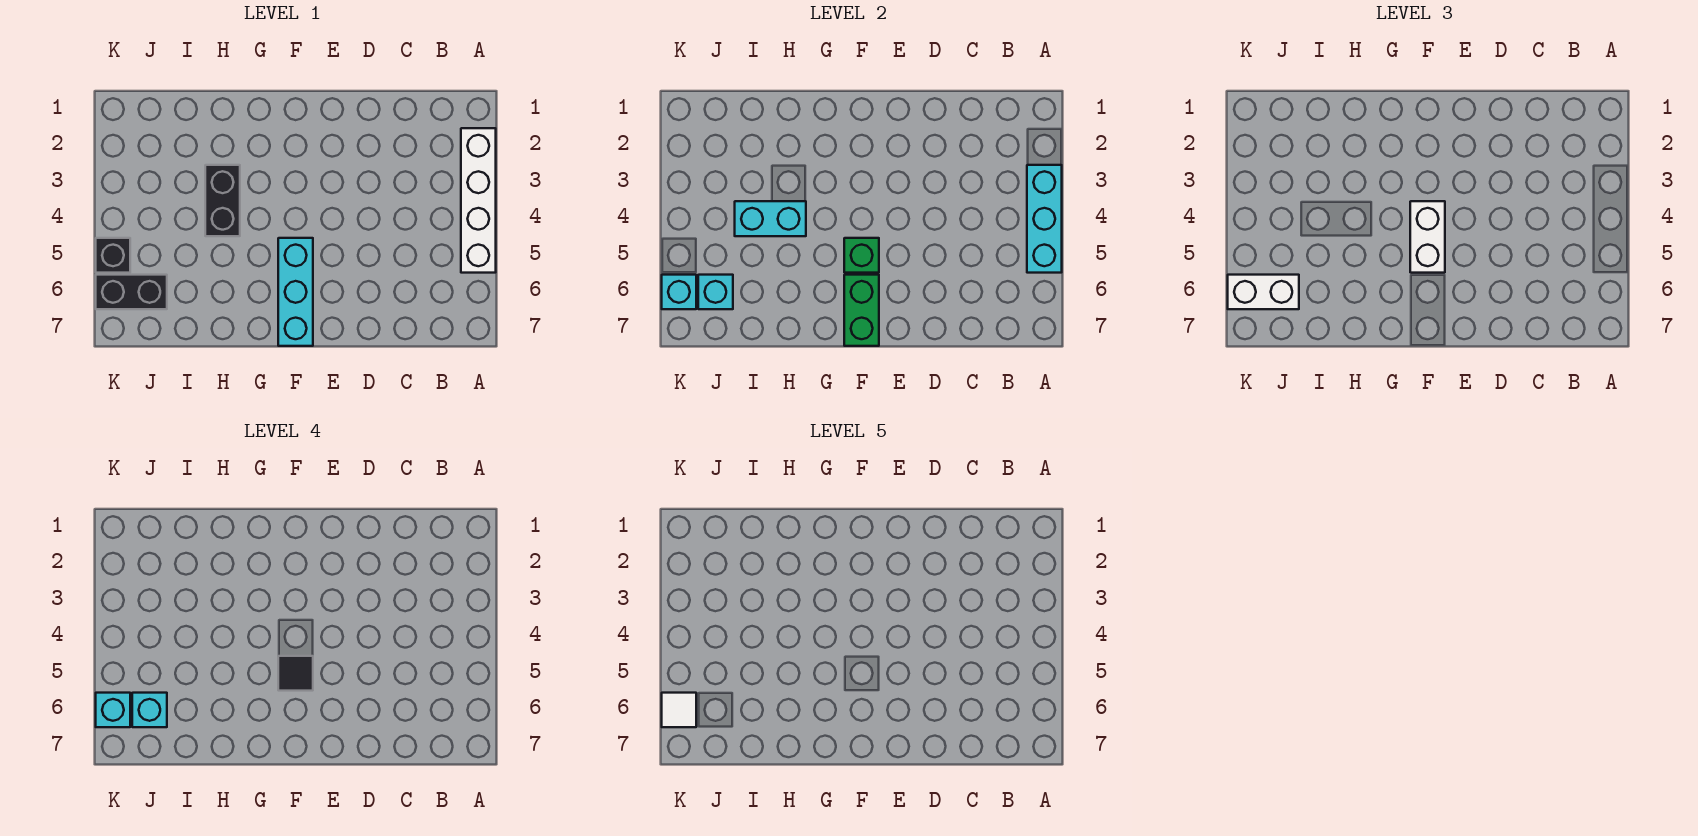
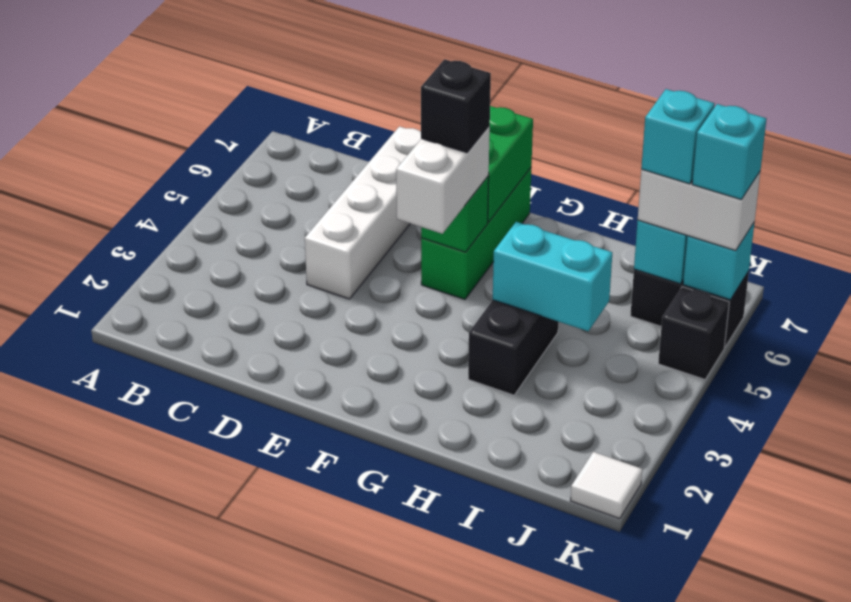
white 1x4 brick [461,128,496,273] -> white 1x4 brick moved to [305,126,421,299]
cyan 1x3 brick [1027,165,1062,273] -> none
cyan 1x3 brick [278,238,313,346] -> green 1x3 brick [421,168,531,299]
black 1x1 tile [278,656,313,691] -> black 1x1 brick [421,59,491,153]
white 1x1 tile [662,693,696,727] -> white 1x1 tile moved to [570,452,642,519]

